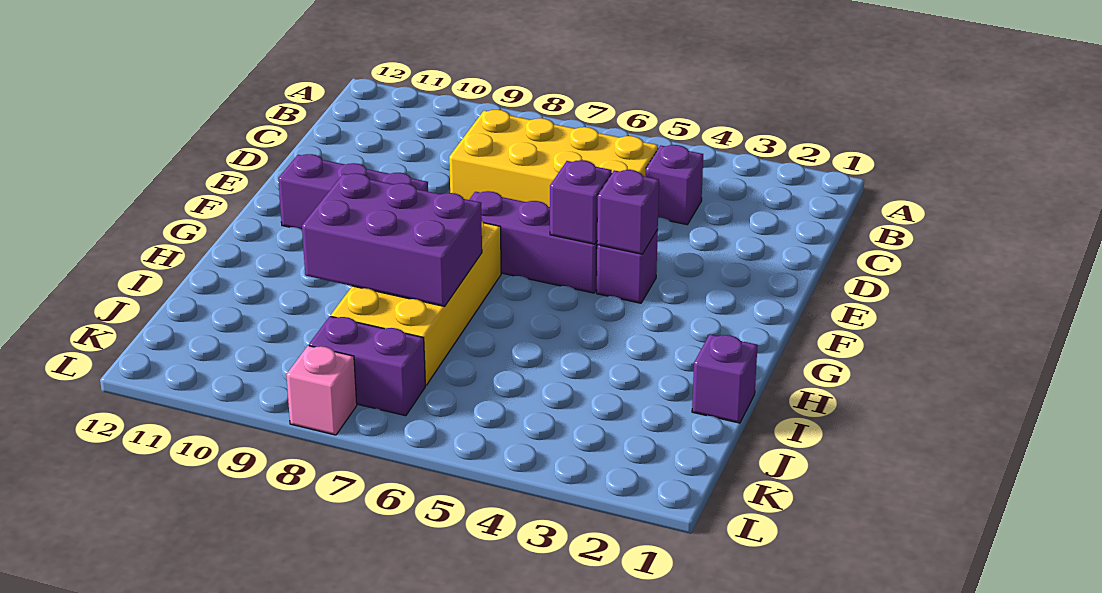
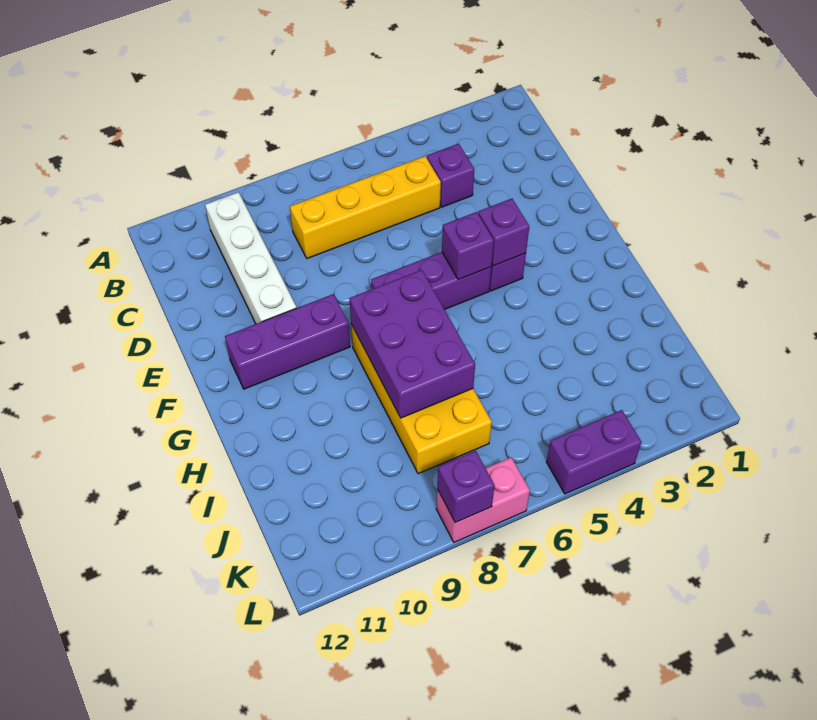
none -> white 1x4 brick [205,192,296,324]
yellow 2x4 brick [449,110,658,207] -> yellow 1x4 brick [290,156,441,258]
purple 2x3 brick [302,173,482,306] -> purple 2x3 brick turned to [349,270,475,418]
purple 1x1 brick [692,334,758,423] -> purple 1x1 brick moved to [437,451,495,522]
purple 1x2 brick [309,316,425,416] -> purple 1x2 brick moved to [547,410,641,494]
pink 1x1 brick [286,346,357,435] -> pink 1x2 brick [436,457,530,542]

